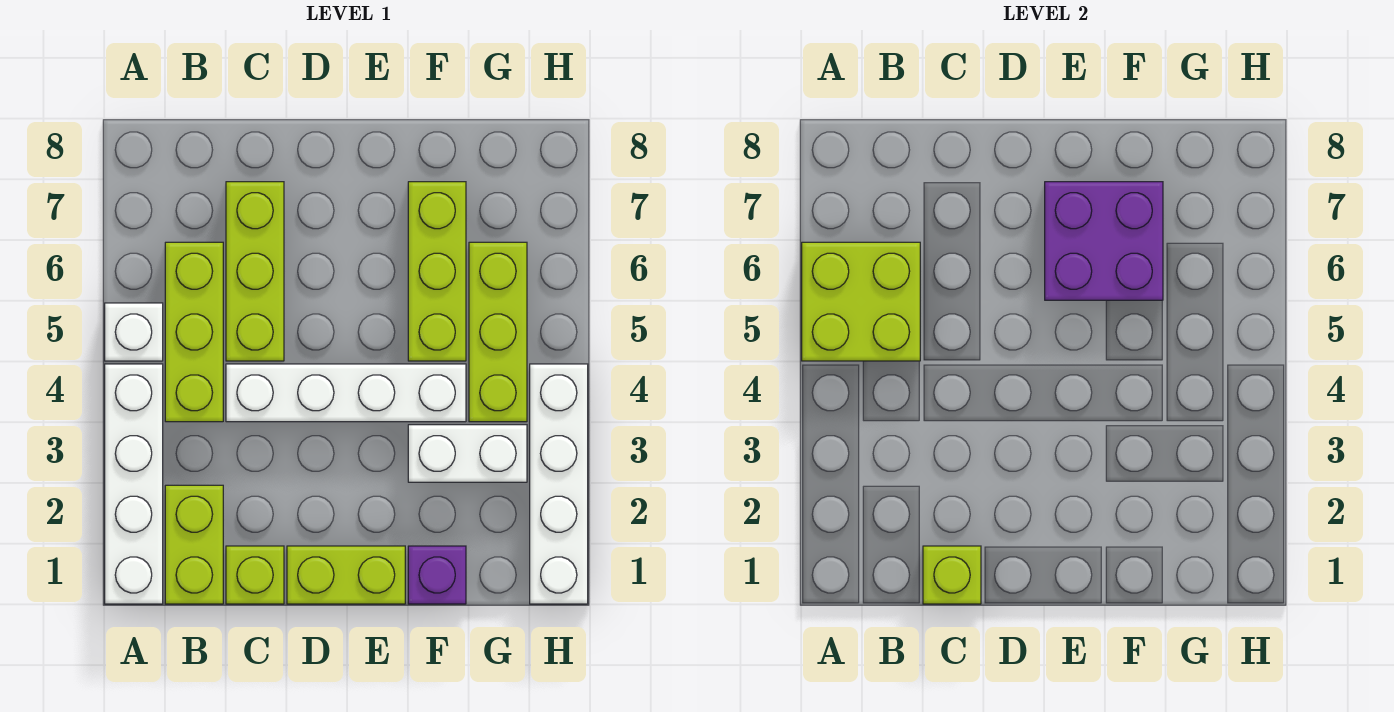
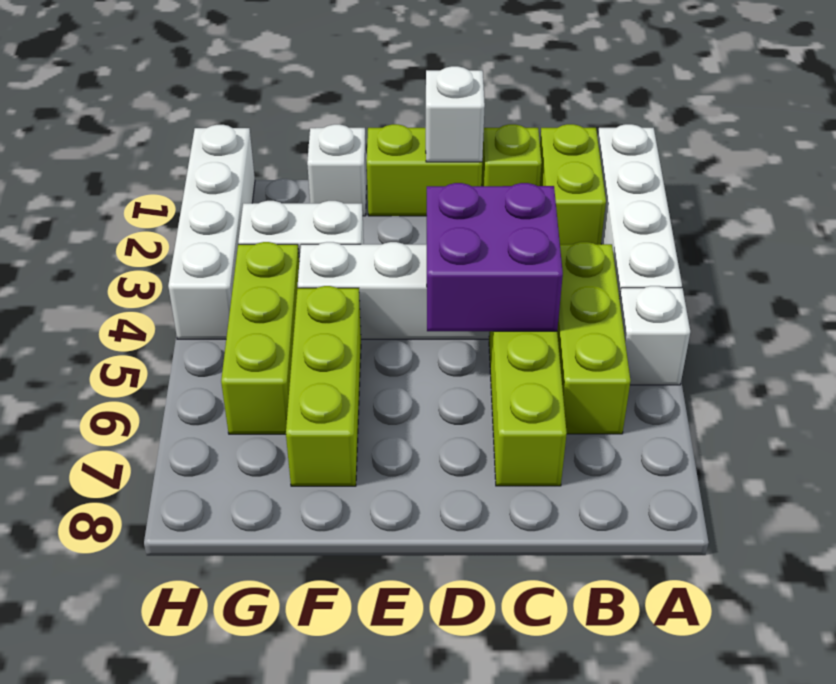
lime 2x2 brick [802,242,920,361] -> none
lime 1x1 brick [923,546,981,604] -> none
none -> white 1x1 brick [426,66,485,162]
purple 2x2 brick [1045,182,1163,300] -> purple 2x2 brick moved to [427,183,563,331]
purple 1x1 brick [408,546,466,604] -> white 1x1 brick [307,124,367,216]

